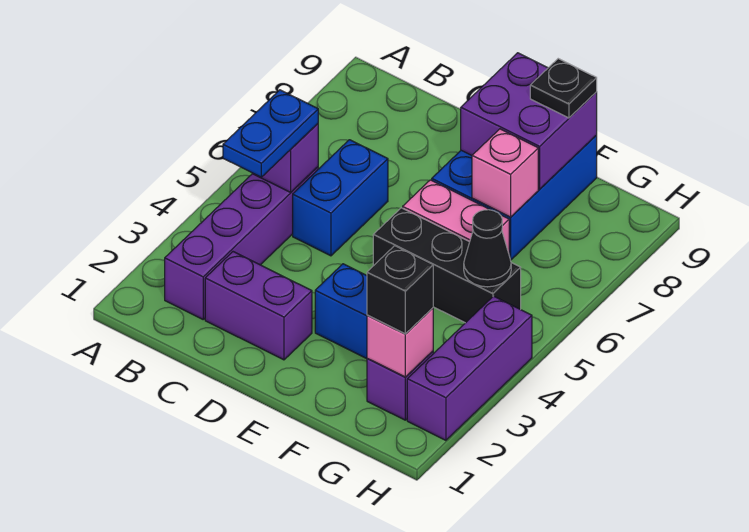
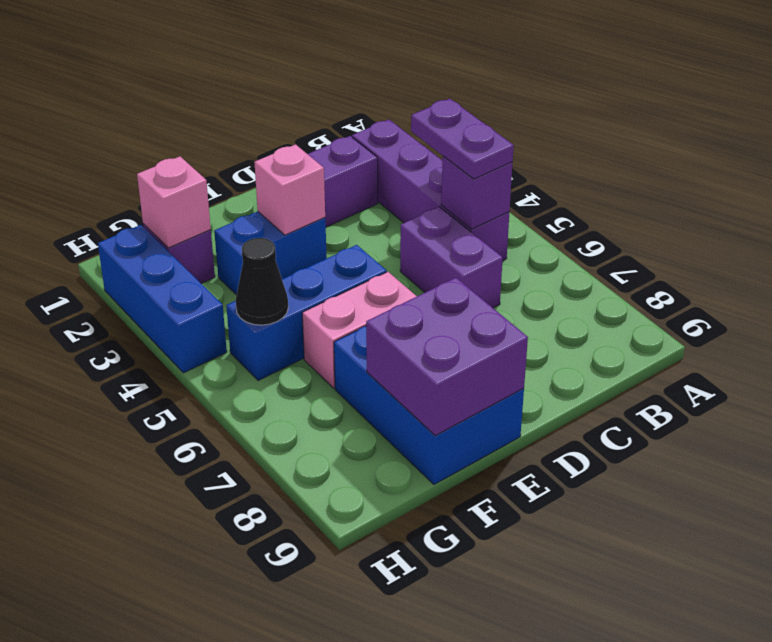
blue 1x2 plate [223,90,318,177] -> purple 1x2 plate [411,99,514,179]
blue 1x2 brick [293,140,388,256] -> purple 1x2 brick [400,207,503,308]
black 1x3 brick [373,208,521,323] -> blue 1x3 brick [226,245,387,381]
pink 1x1 brick [472,129,538,217] -> pink 1x1 brick moved to [254,145,325,235]
black 1x1 plate [530,59,597,118] -> none
black 1x1 brick [367,246,433,334] -> none
purple 1x3 brick [407,296,532,440] -> blue 1x3 brick [98,225,227,373]

